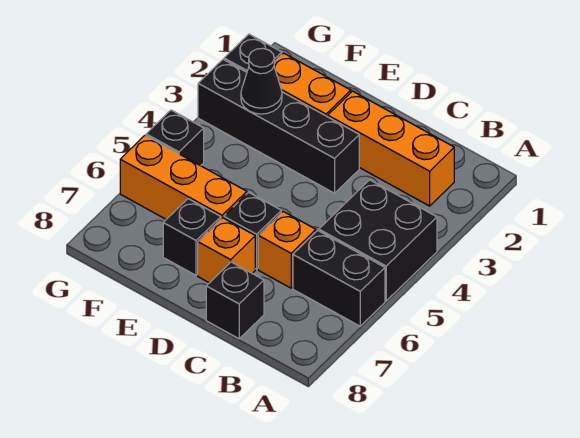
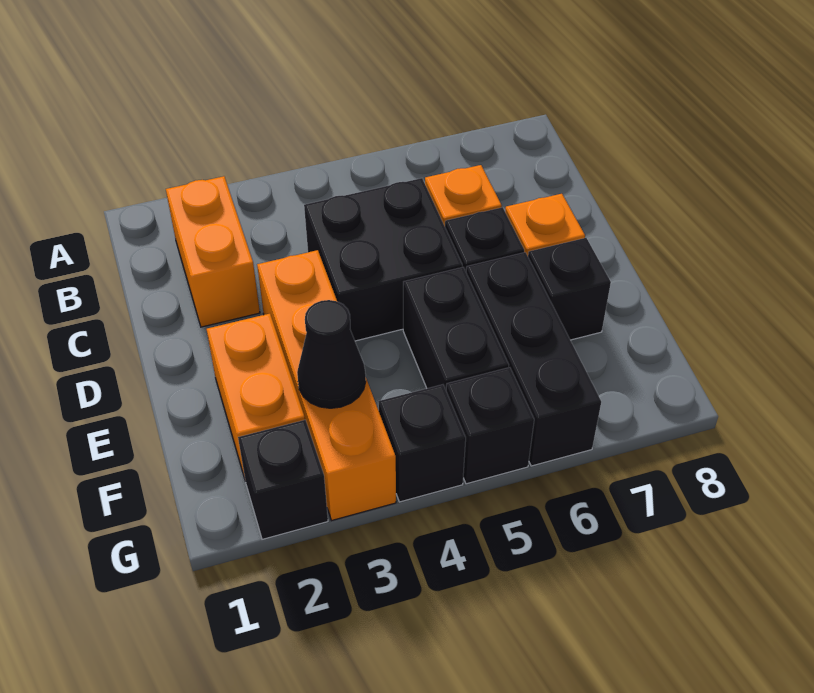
black 2x2 brick [319,180,437,301] -> black 2x2 brick moved to [304,178,462,341]
black 1x2 brick [293,230,385,326] -> black 1x2 brick moved to [403,267,509,390]
orange 1x3 brick [328,91,454,206] -> orange 1x2 brick [166,176,260,327]
black 1x1 brick [206,262,264,339] -> black 1x1 brick moved to [378,385,466,502]
black 1x4 brick [198,60,359,193] -> orange 1x4 brick [257,250,396,520]
orange 1x3 brick [120,135,247,219] -> black 1x3 brick [466,252,601,466]

